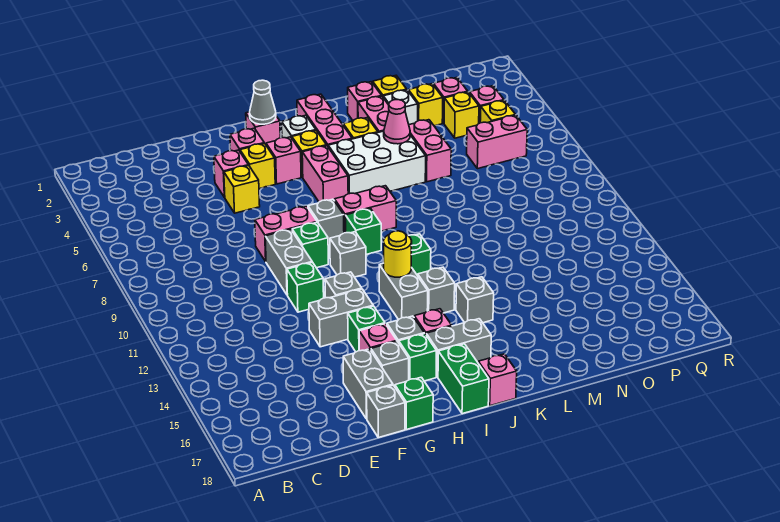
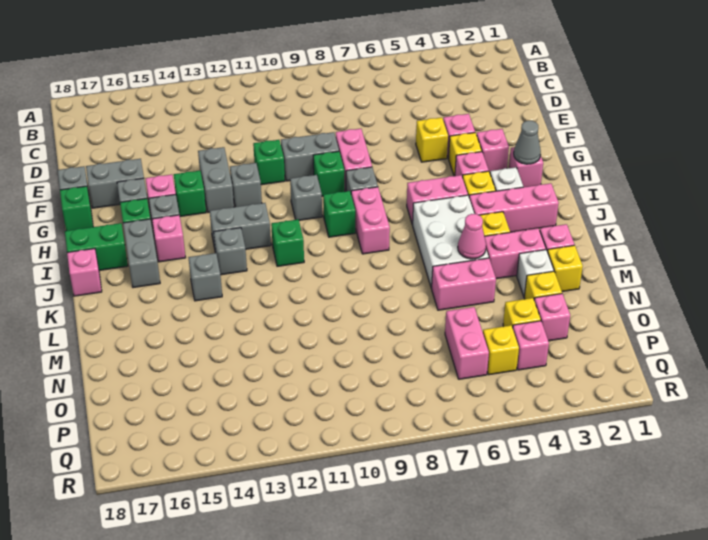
yellow 1x1 round brick [384,231,412,277] -> none

